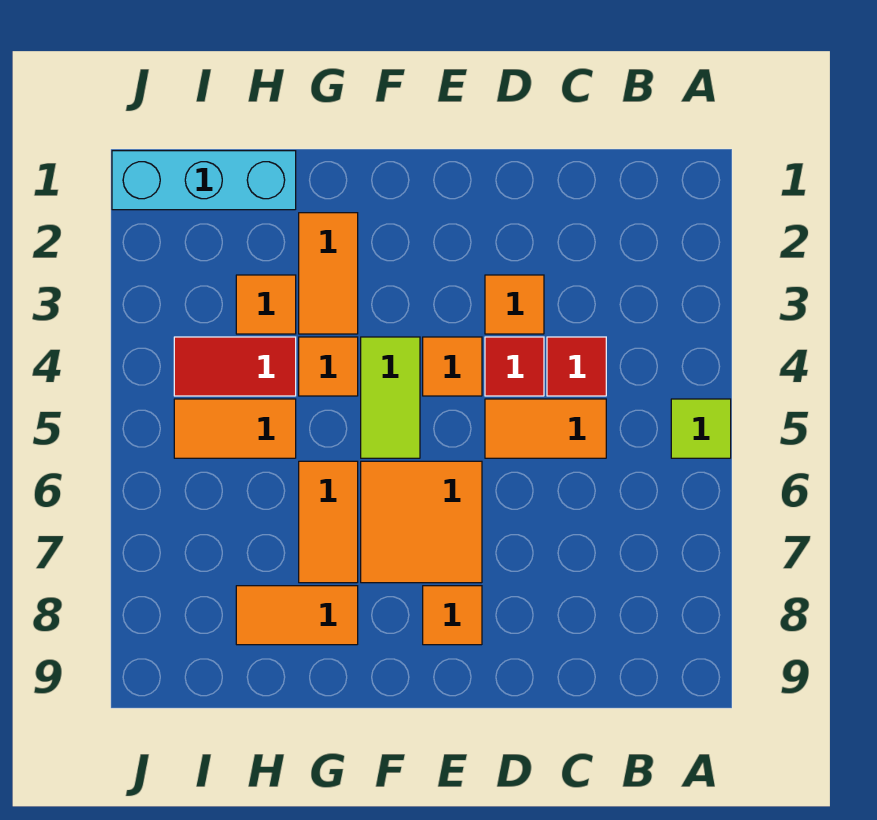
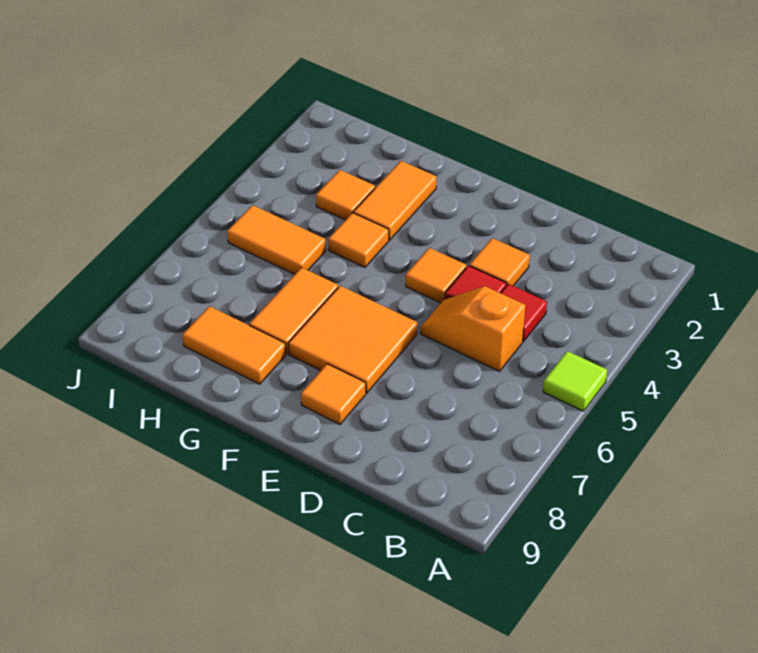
orange 1x2 tile [485,399,606,458] -> orange 1x2 slope [420,286,525,371]
lime 1x2 tile [361,337,420,458] -> none
cyan 1x3 brick [112,151,296,210] -> none
red 1x2 tile [174,337,296,396] -> none

